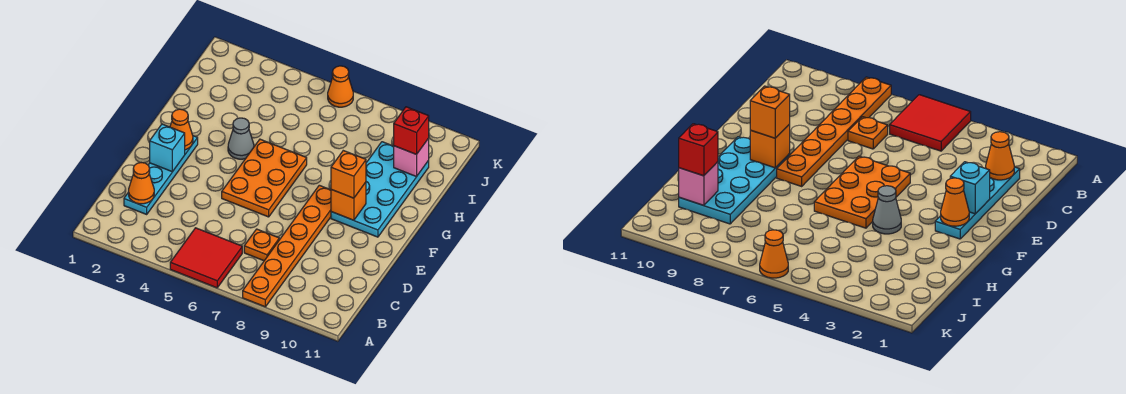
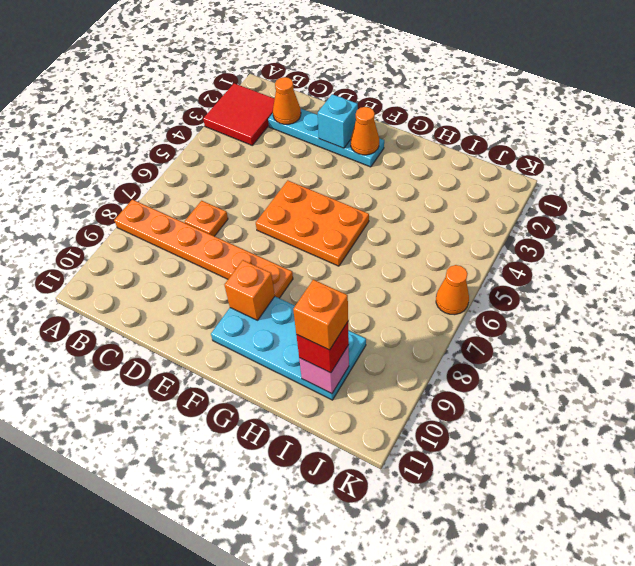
red 2x2 tile [170,228,242,288] -> red 2x2 tile moved to [203,83,275,145]
orange 1x1 brick [331,151,366,198] -> orange 1x1 brick moved to [293,280,348,350]
grey 1x1 cone [228,118,254,159] -> none

